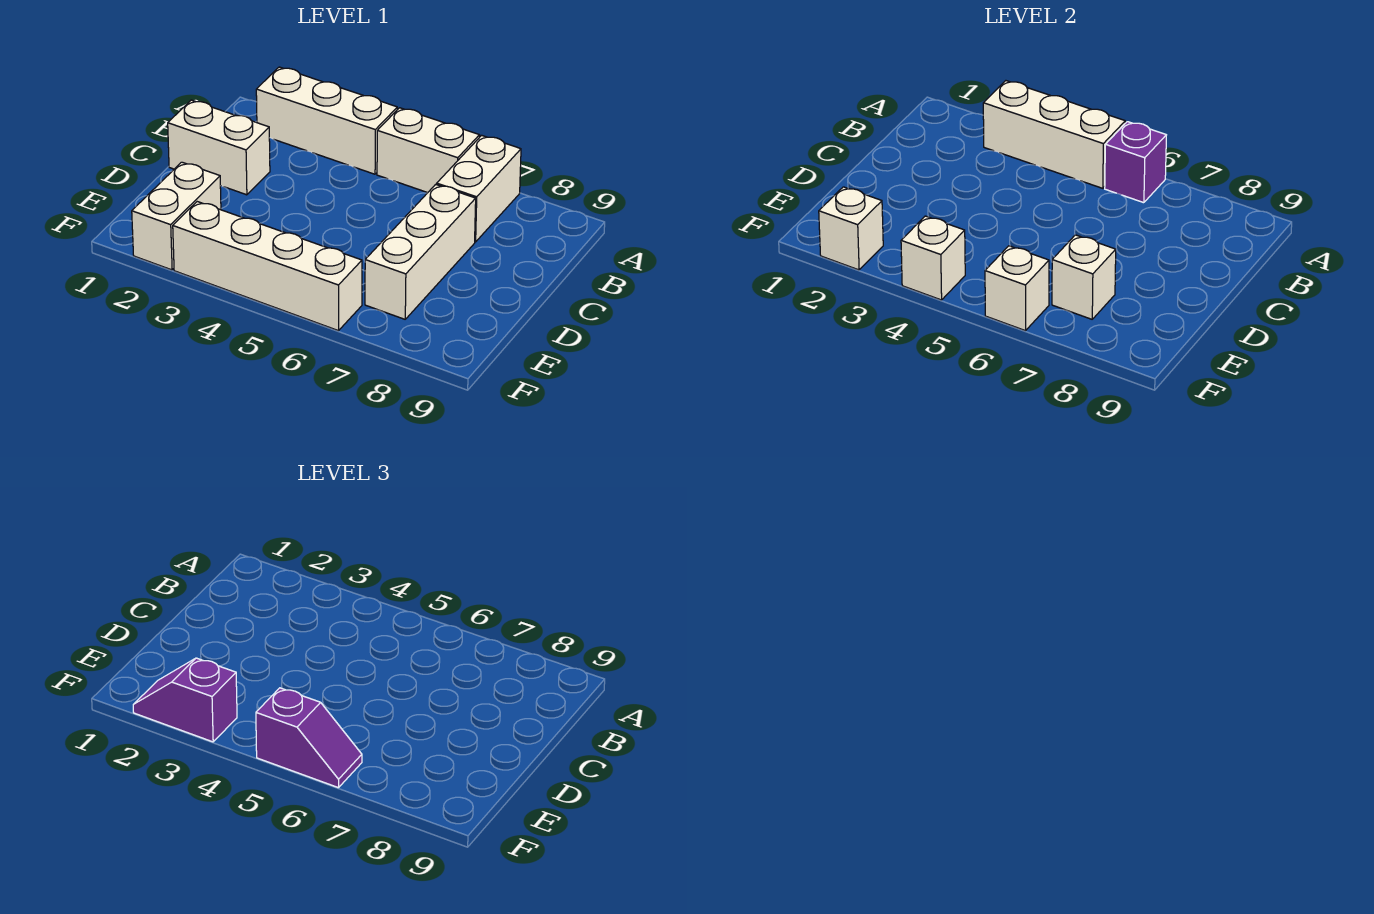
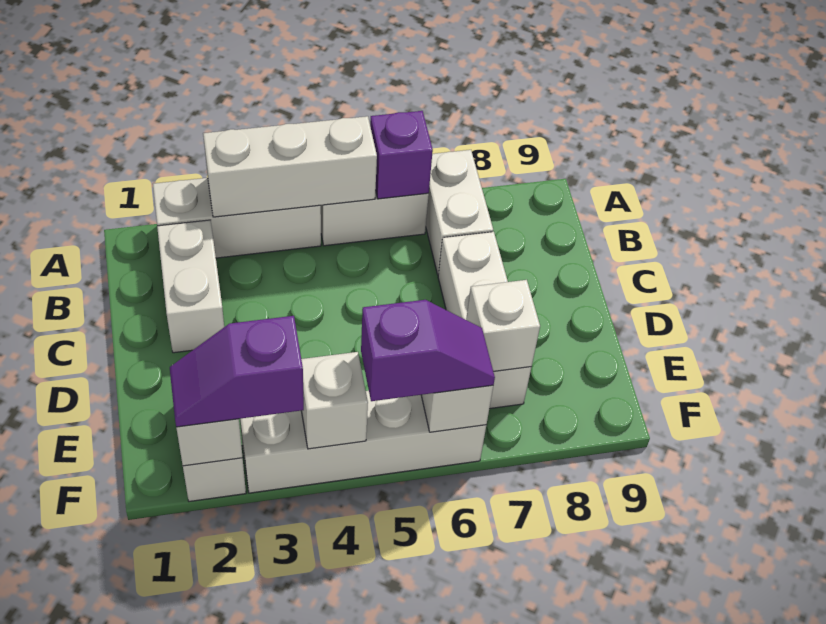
white 1x2 brick [168,100,270,195] -> white 1x2 brick turned to [157,220,224,353]

